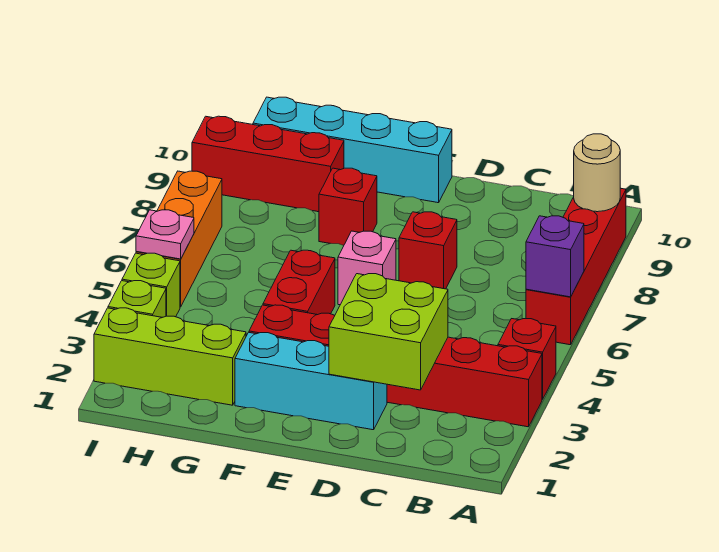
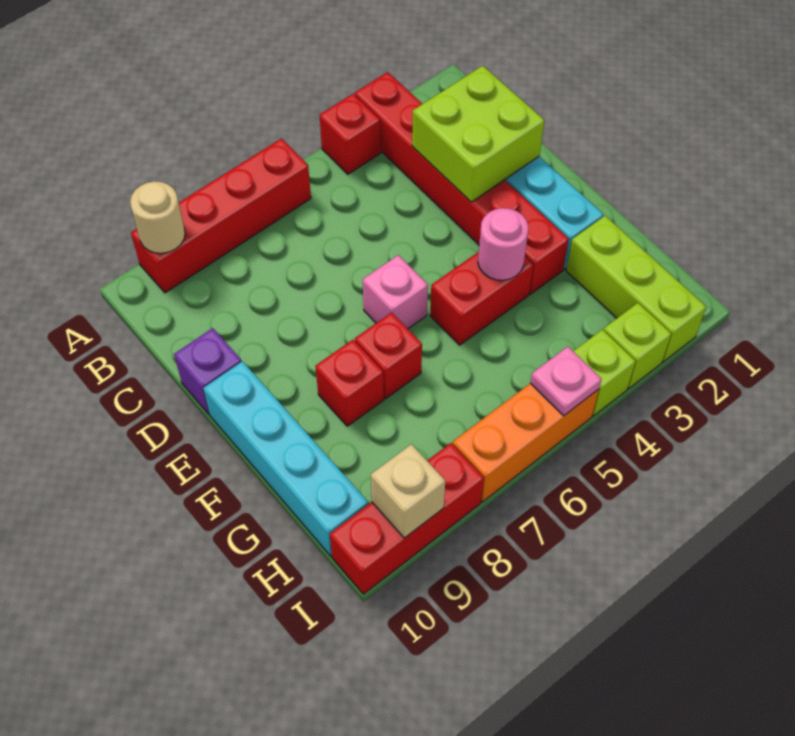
purple 1x1 brick [526,216,584,297] -> purple 1x1 brick moved to [174,328,241,414]
red 1x1 brick [399,212,457,289] -> red 1x1 brick moved to [355,313,422,399]
none -> pink 1x1 round brick [478,208,528,280]
red 1x3 brick [192,116,344,212] -> red 1x3 brick turned to [330,443,484,594]
none -> tan 1x1 brick [371,444,445,538]

